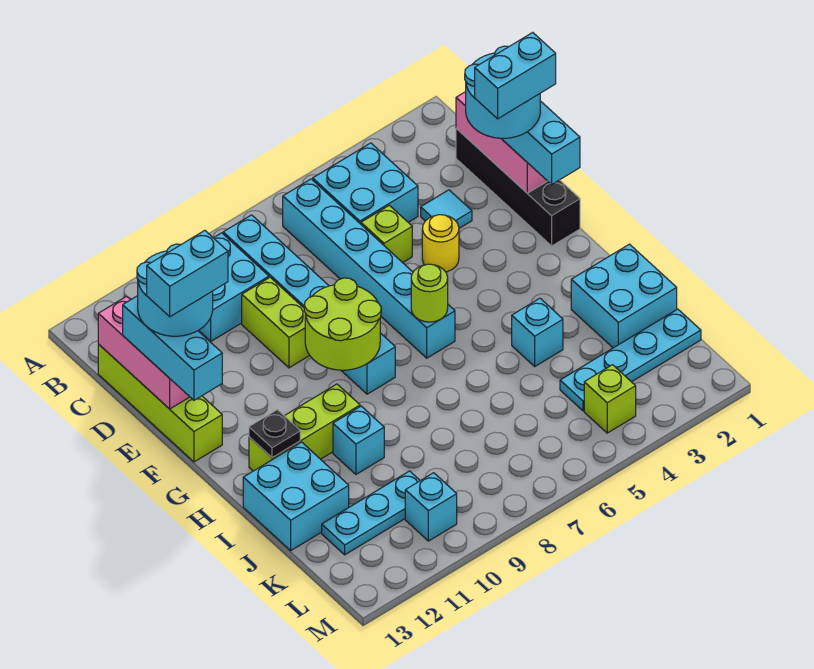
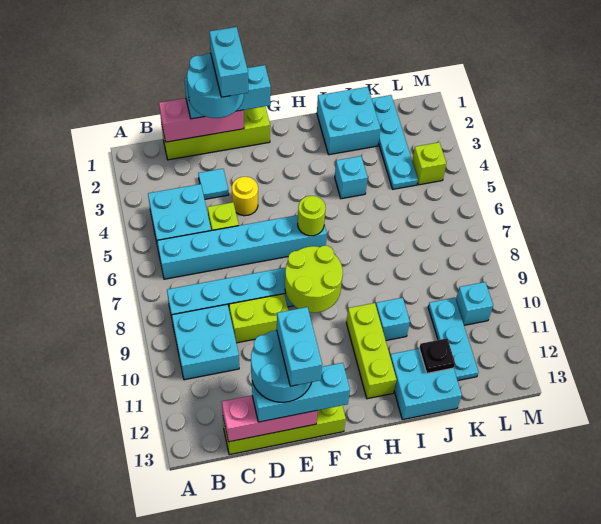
black 1x4 brick [456,128,580,246] -> lime 1x4 brick [162,106,270,160]
black 1x1 plate [249,410,300,458] -> black 1x1 plate moved to [419,338,455,373]

